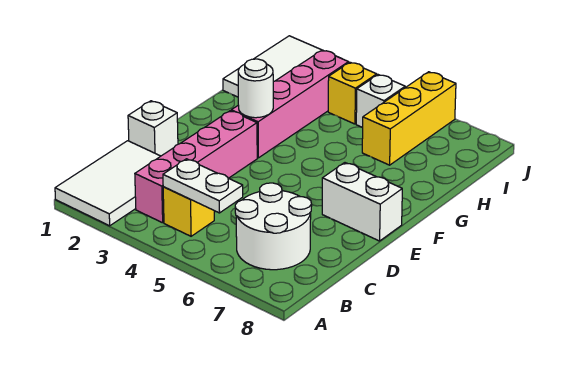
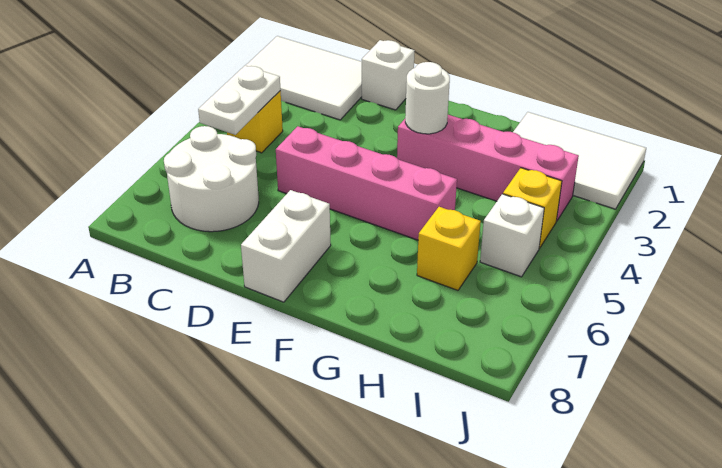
pink 1x4 brick [135,111,257,223] -> pink 1x4 brick moved to [276,126,457,240]
yellow 1x3 brick [362,72,456,165] -> yellow 1x1 brick [417,207,481,290]

